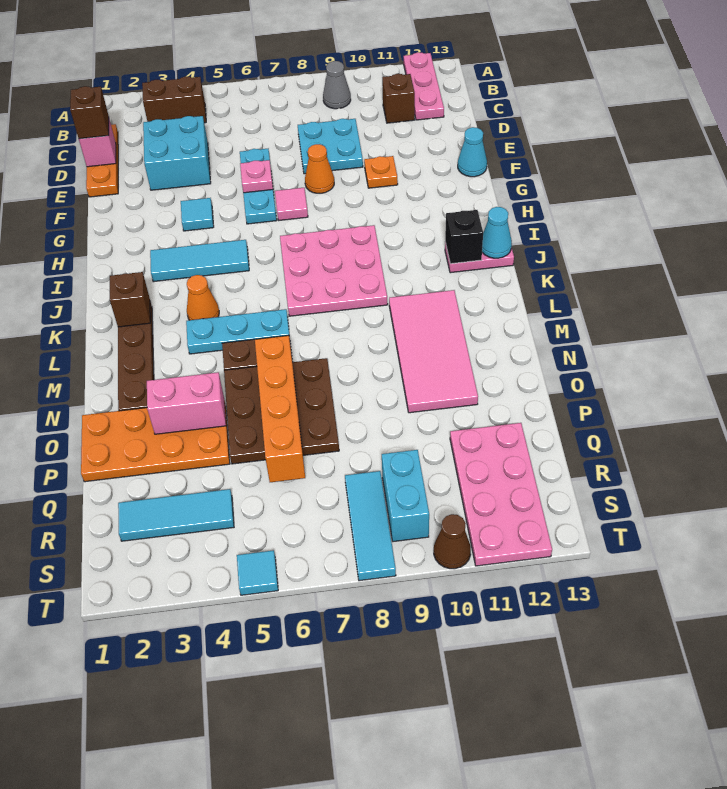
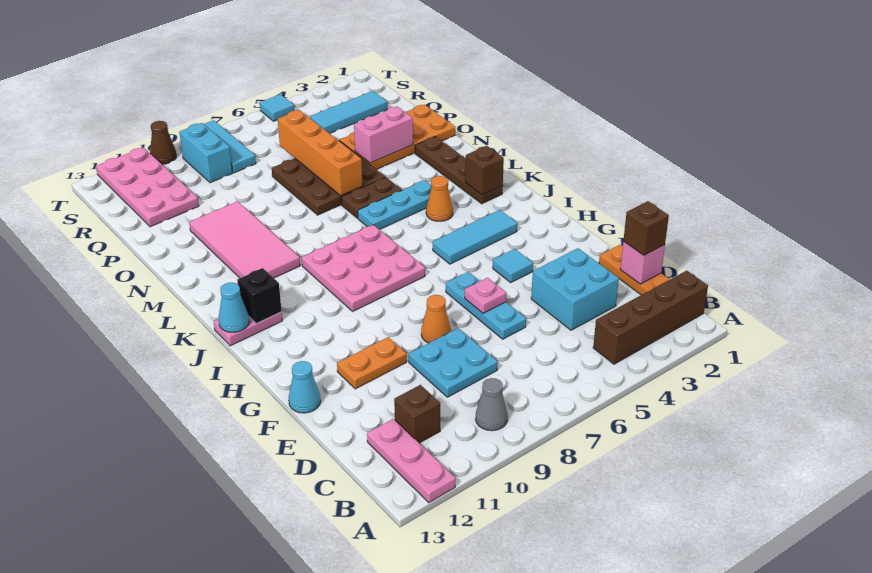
brown 1x2 brick [142,76,206,123] -> brown 1x4 brick [593,271,708,364]
orange 1x1 plate [364,156,398,188] -> orange 1x2 plate [337,337,407,389]
pink 1x1 tile [275,188,308,220] -> none

